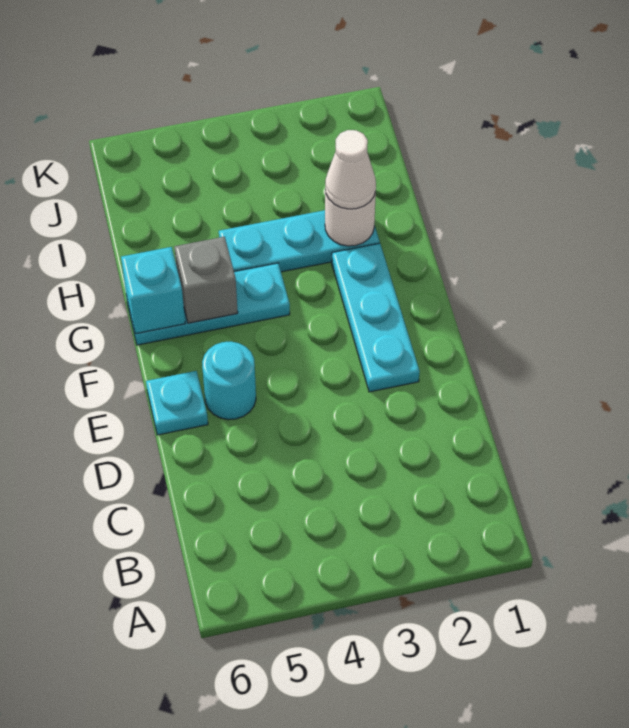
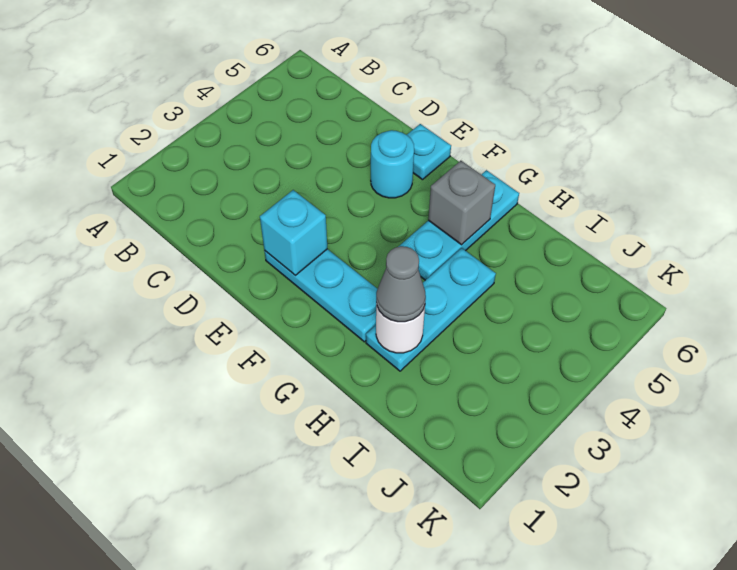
cyan 1x1 brick [121,247,185,334] -> cyan 1x1 brick moved to [260,190,327,275]
white 1x1 cone [325,130,376,209] -> grey 1x1 cone [376,246,426,322]

